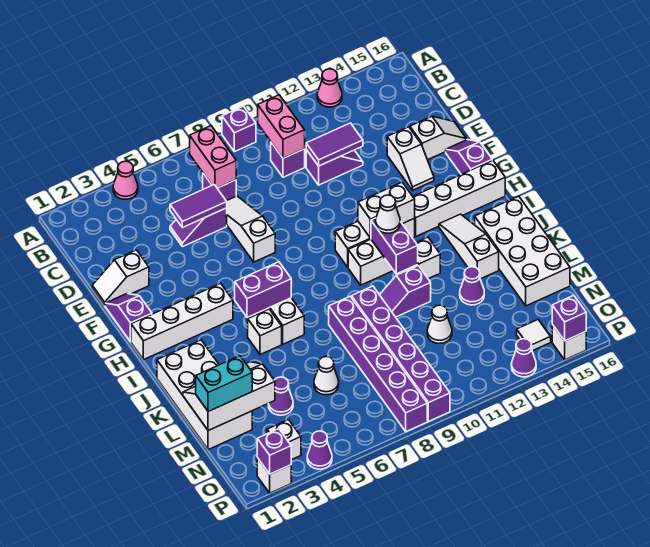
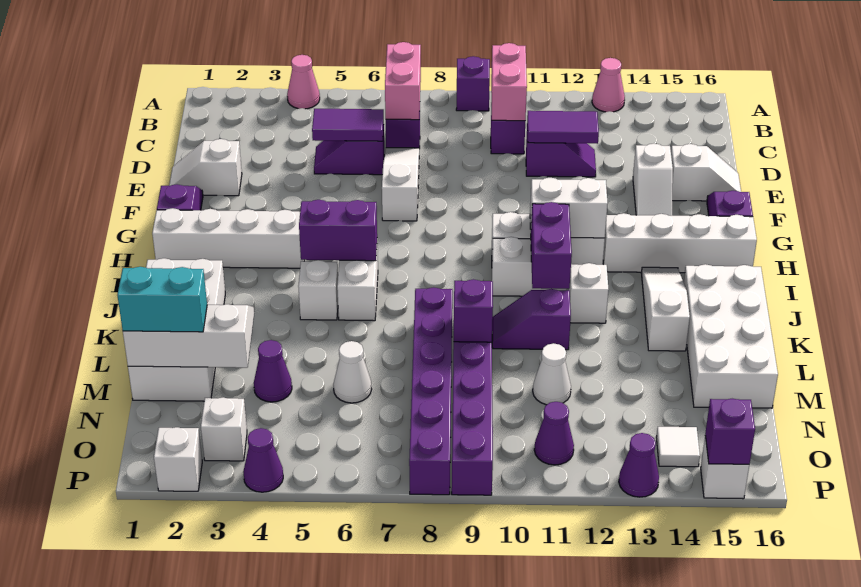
white 1x1 cone [376,195,400,233] -> none
purple 1x1 cone [460,267,484,305] -> purple 1x1 cone moved to [534,402,574,465]
purple 1x1 brick [257,429,291,474] -> purple 1x1 brick moved to [454,279,493,342]

